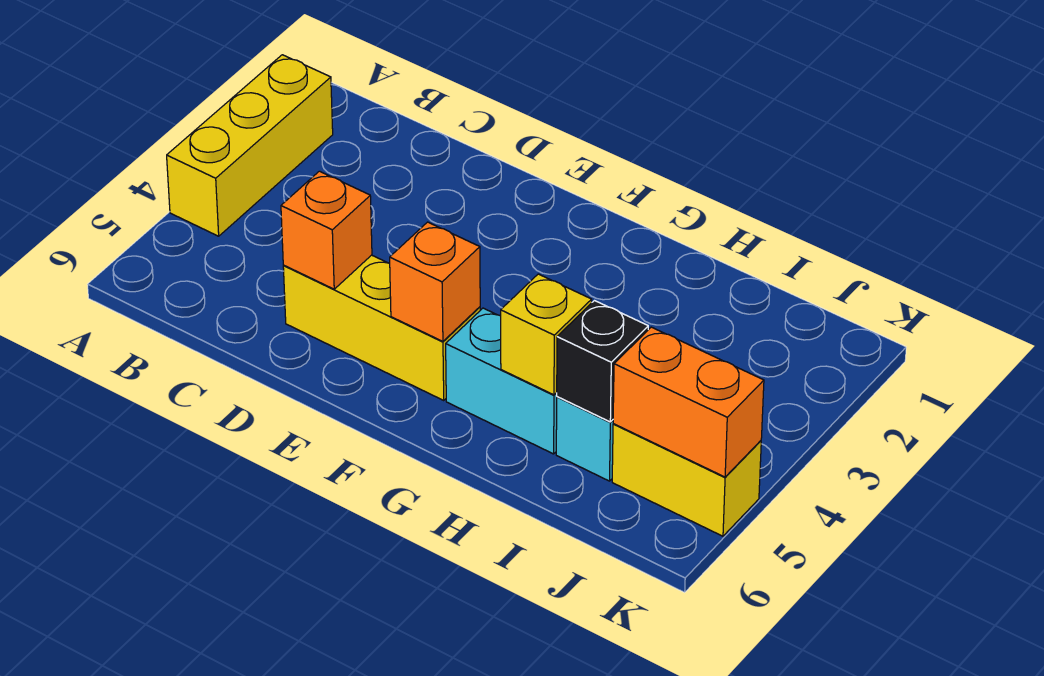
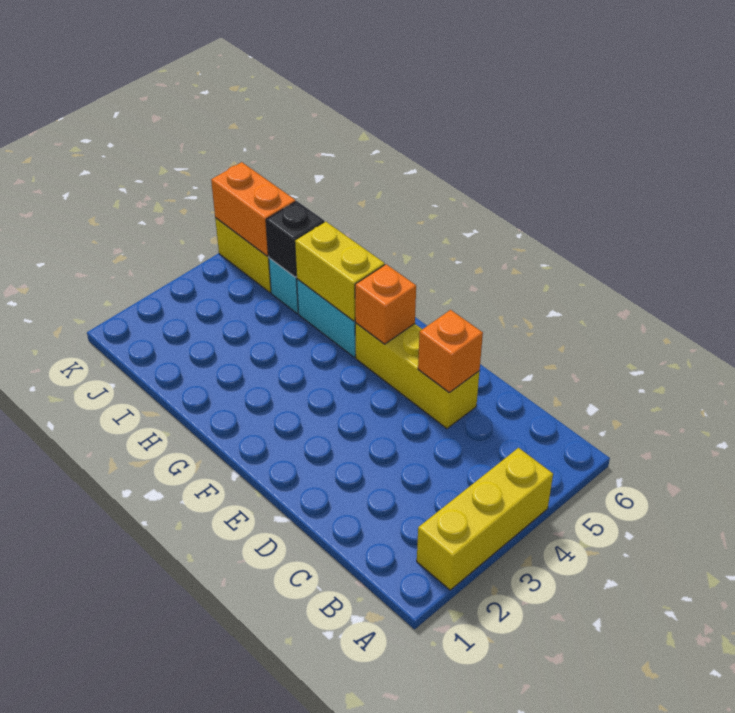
yellow 1x1 brick [501,274,592,395] -> yellow 1x2 brick [295,221,385,321]

